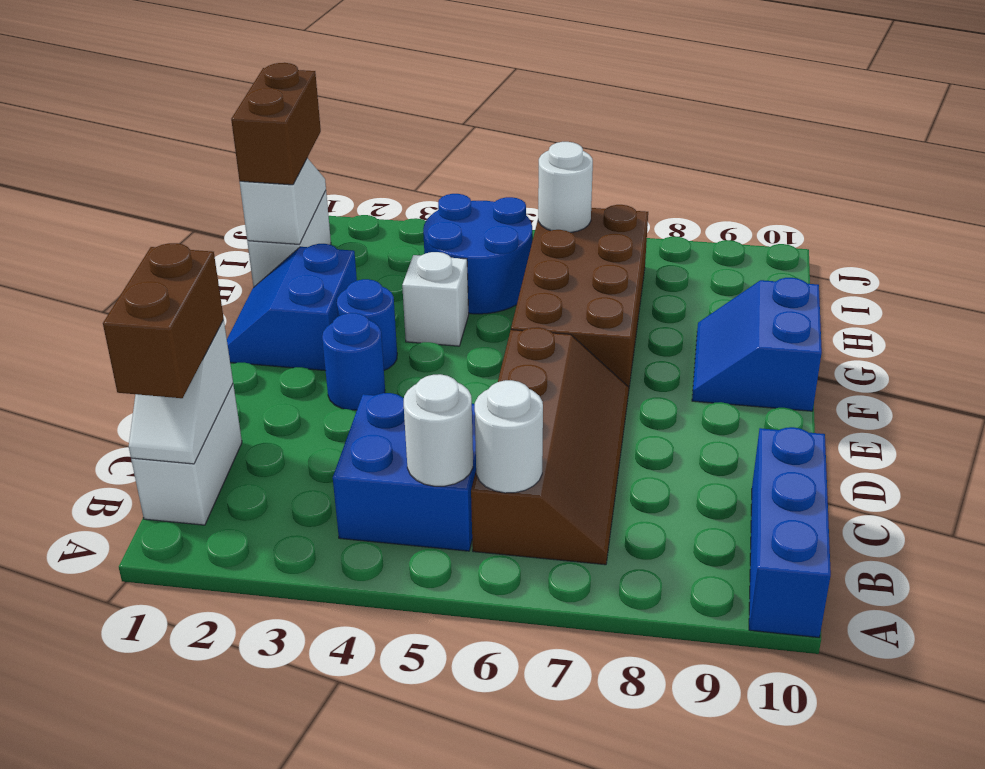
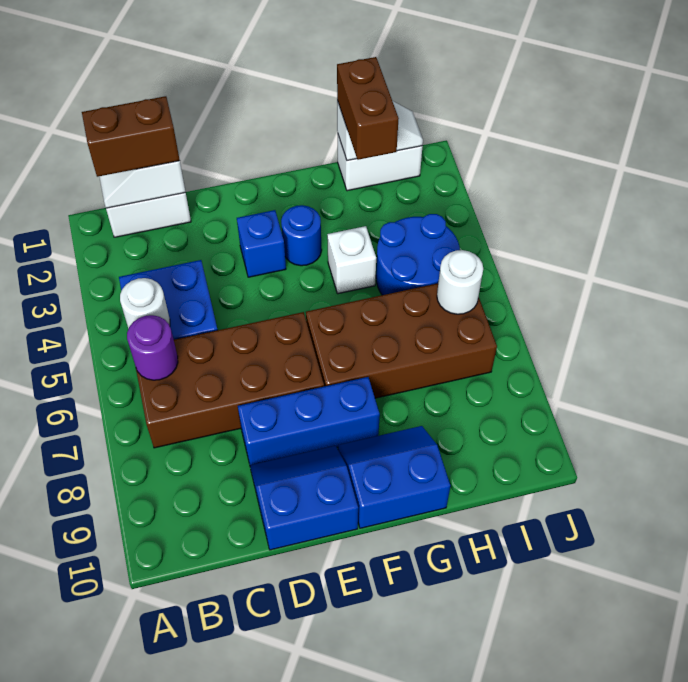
blue 1x3 brick [749,427,831,637] -> blue 1x3 brick moved to [238,377,380,465]
brown 2x4 slope [471,327,629,565] -> brown 2x4 brick [136,312,324,448]
white 1x1 round brick [475,380,543,493] -> purple 1x1 round brick [127,315,178,380]
blue 1x1 round brick [322,313,385,410] -> blue 1x1 brick [237,210,286,277]
blue 2x2 slope [227,244,357,371] -> blue 2x2 slope moved to [250,446,358,550]
brown 1x2 brick [231,63,321,185] -> brown 1x2 brick turned to [337,57,399,160]

